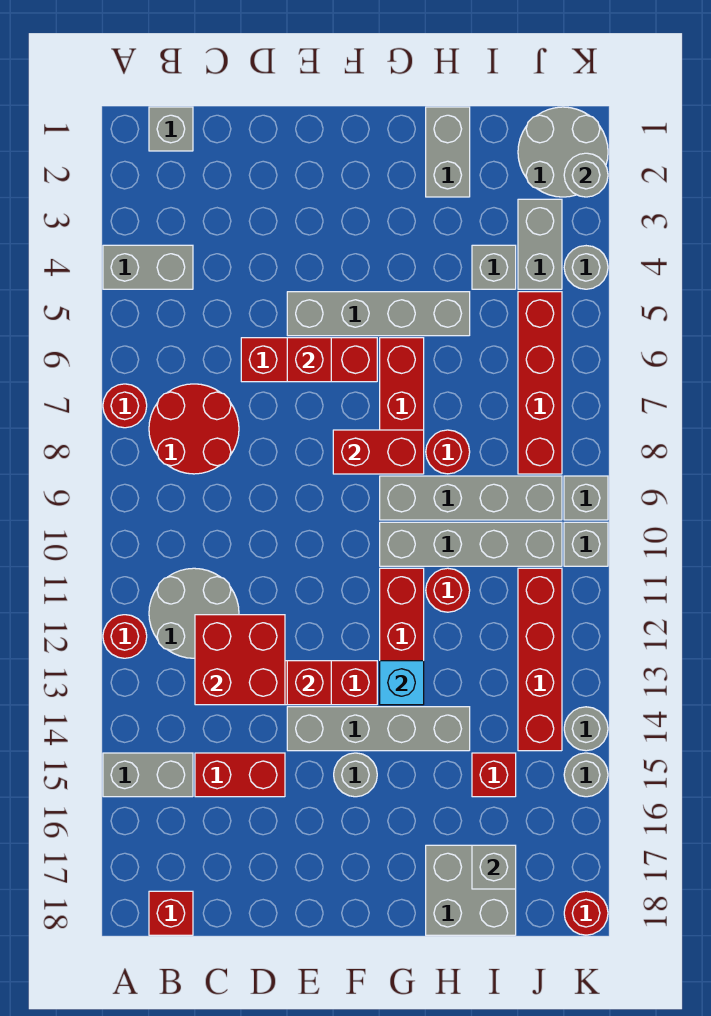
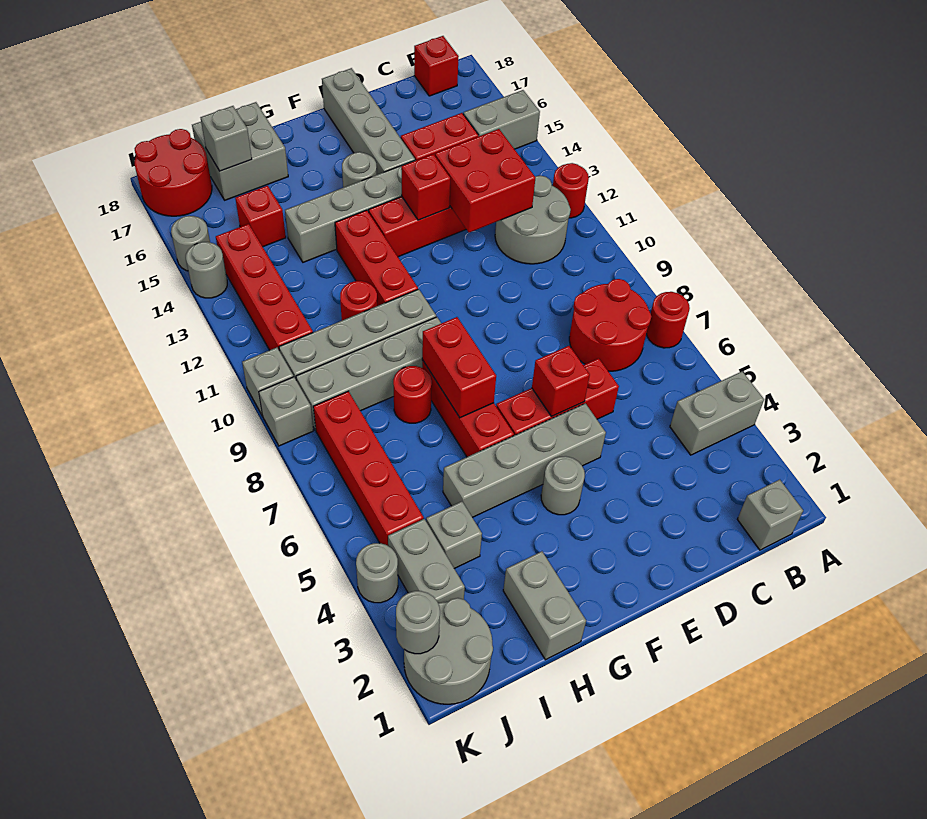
none -> grey 1x4 brick [322,68,415,175]
none -> grey 1x1 round brick [541,456,585,515]
red 1x2 brick [333,430,424,474] -> red 1x2 brick turned to [422,317,496,418]
cyan 1x1 brick [380,661,424,705] -> none
red 1x1 round brick [564,891,608,935] -> red 2x2 round brick [135,129,212,216]

